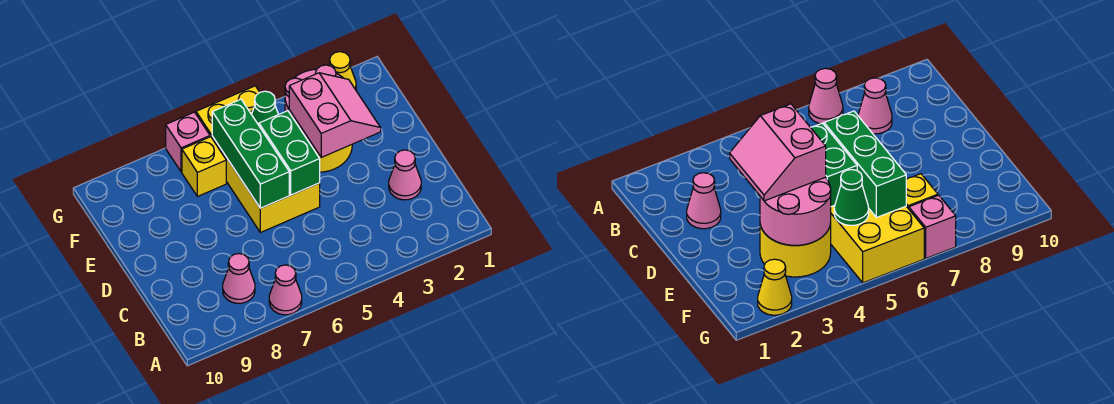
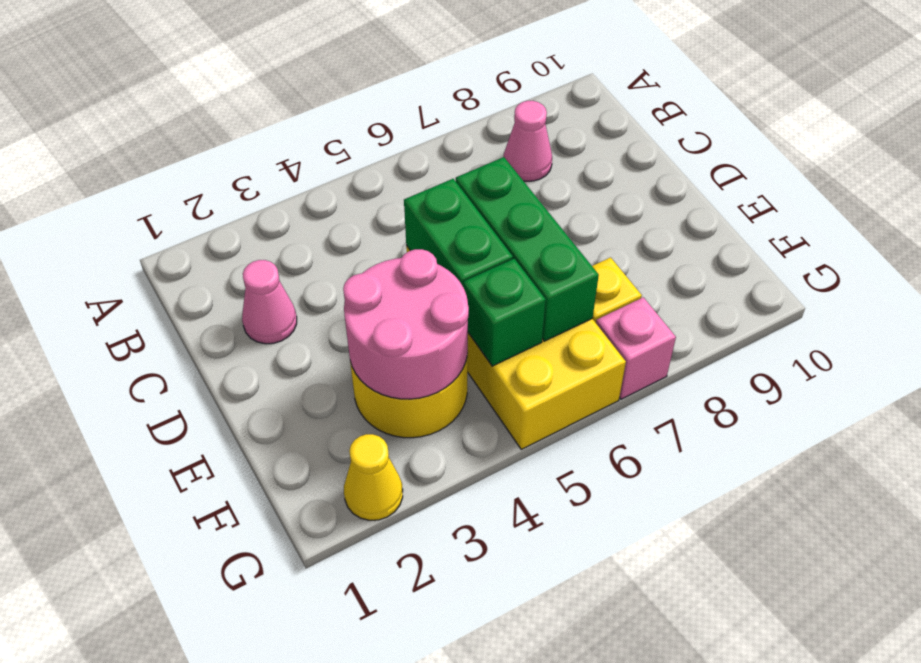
pink 1x1 cone [269,265,302,315] -> none
pink 2x2 slope [289,73,381,157] -> none
green 1x1 cone [251,91,278,125] -> green 1x1 brick [463,259,546,366]

